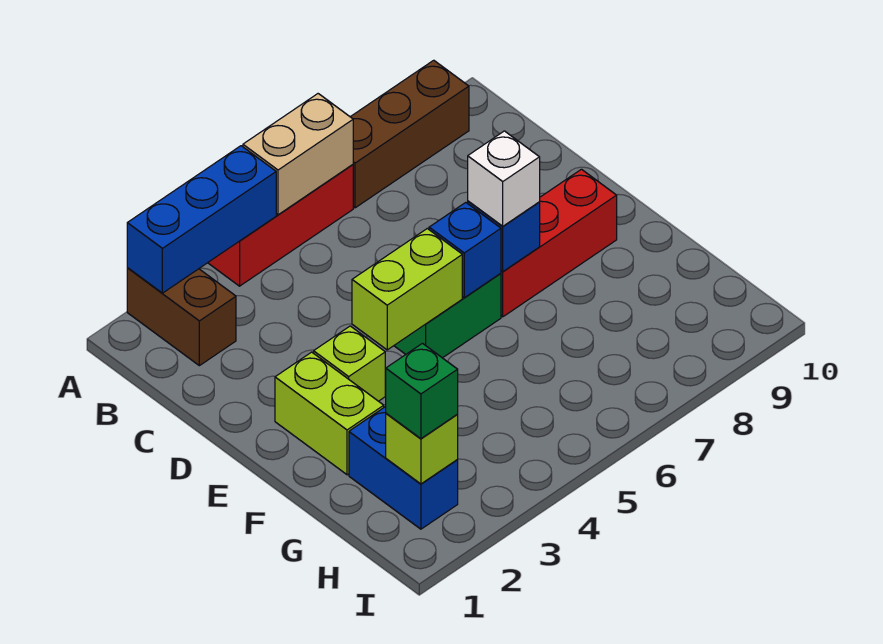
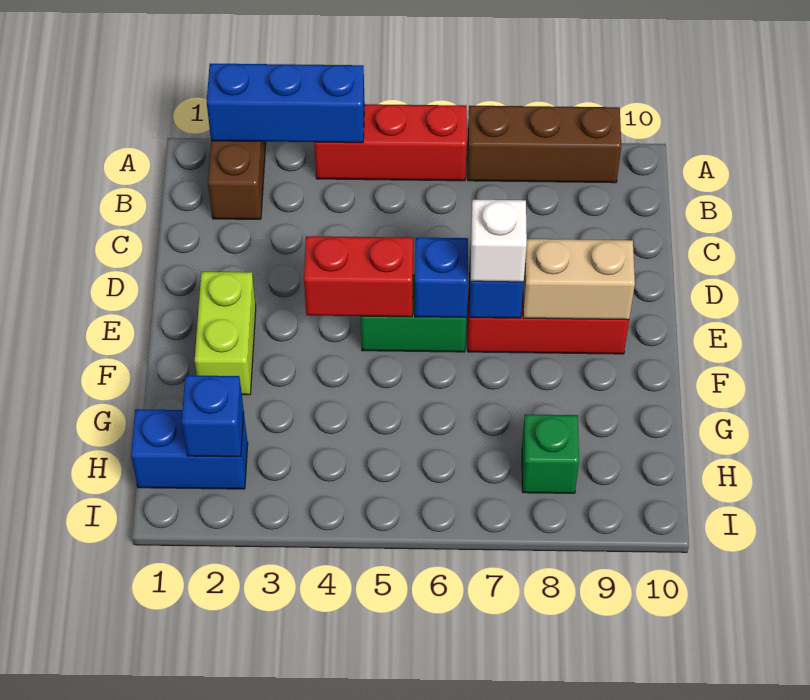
tan 1x2 brick [243,94,353,215] -> tan 1x2 brick moved to [523,239,635,320]
lime 1x1 brick [314,326,385,401] -> none
lime 1x2 brick [352,229,462,350] -> red 1x2 brick [304,236,413,317]
blue 1x2 brick [349,407,458,529] -> blue 1x2 brick turned to [131,409,248,489]
lime 1x1 brick [386,413,458,484] -> blue 1x1 brick [182,375,244,457]
green 1x1 brick [385,343,458,439] -> green 1x1 brick moved to [522,414,579,493]

